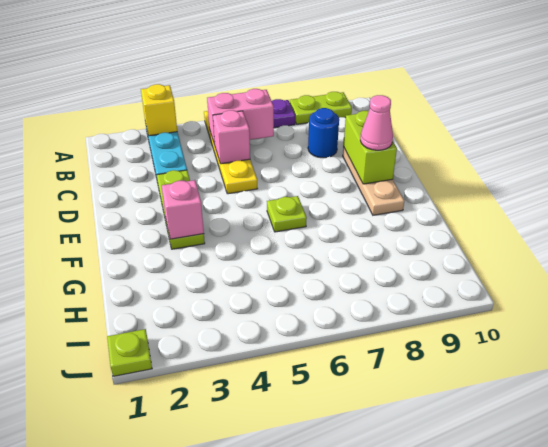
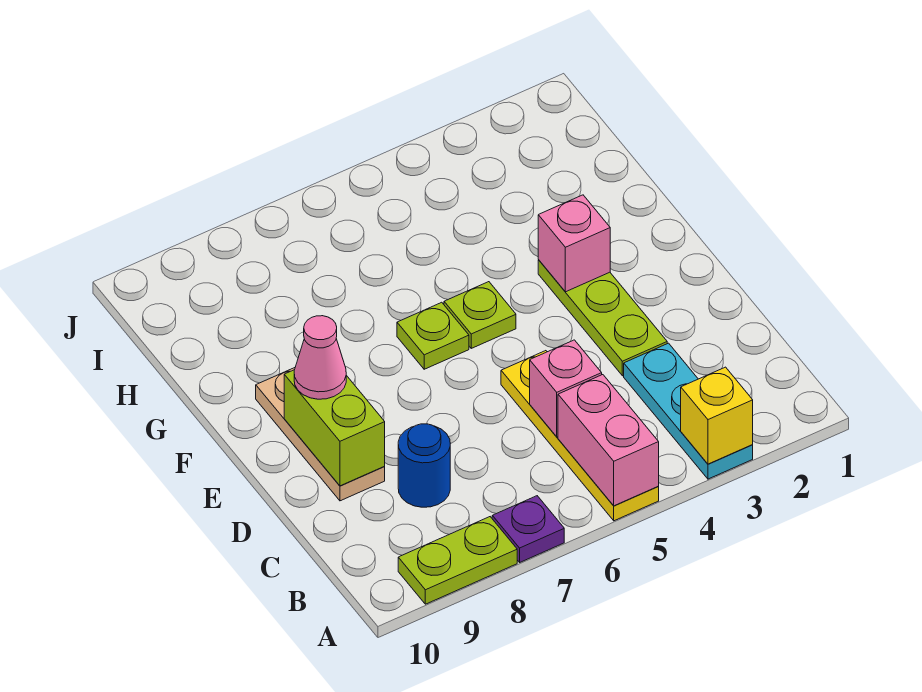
pink 1x2 brick [207,89,274,144] -> pink 1x2 brick turned to [558,375,659,506]
lime 1x1 plate [107,329,152,376] -> lime 1x1 plate moved to [444,282,516,348]

